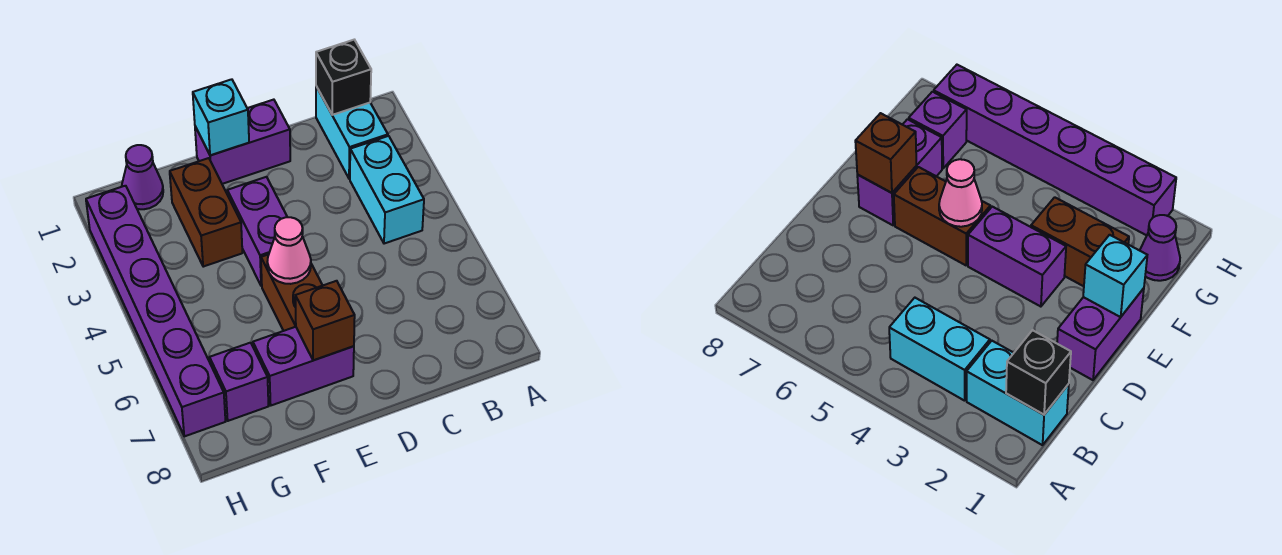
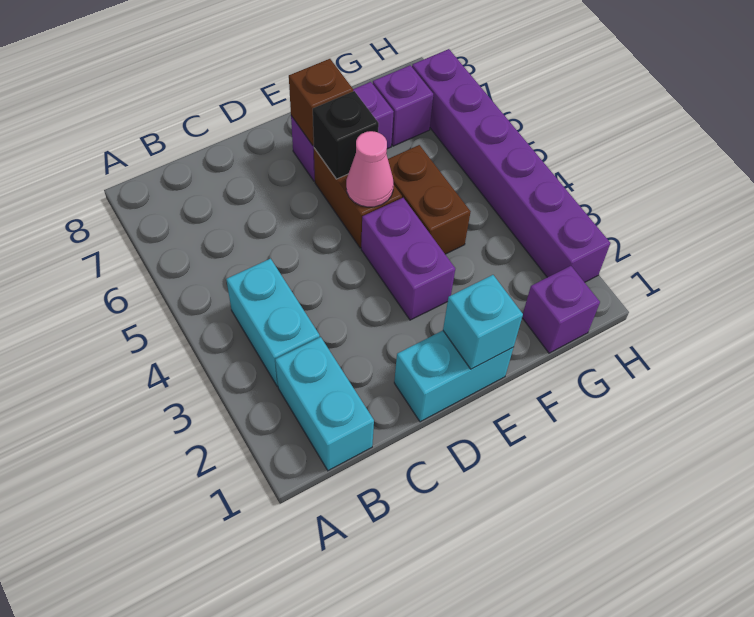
black 1x1 brick [316,40,371,115] -> black 1x1 brick moved to [313,91,379,179]
purple 1x2 brick [195,100,290,184] -> cyan 1x2 brick [394,331,513,422]
brown 1x2 brick [170,158,242,267] -> brown 1x2 brick moved to [388,145,471,254]
purple 1x1 cone [122,145,163,209] -> purple 1x1 brick [522,266,600,353]

